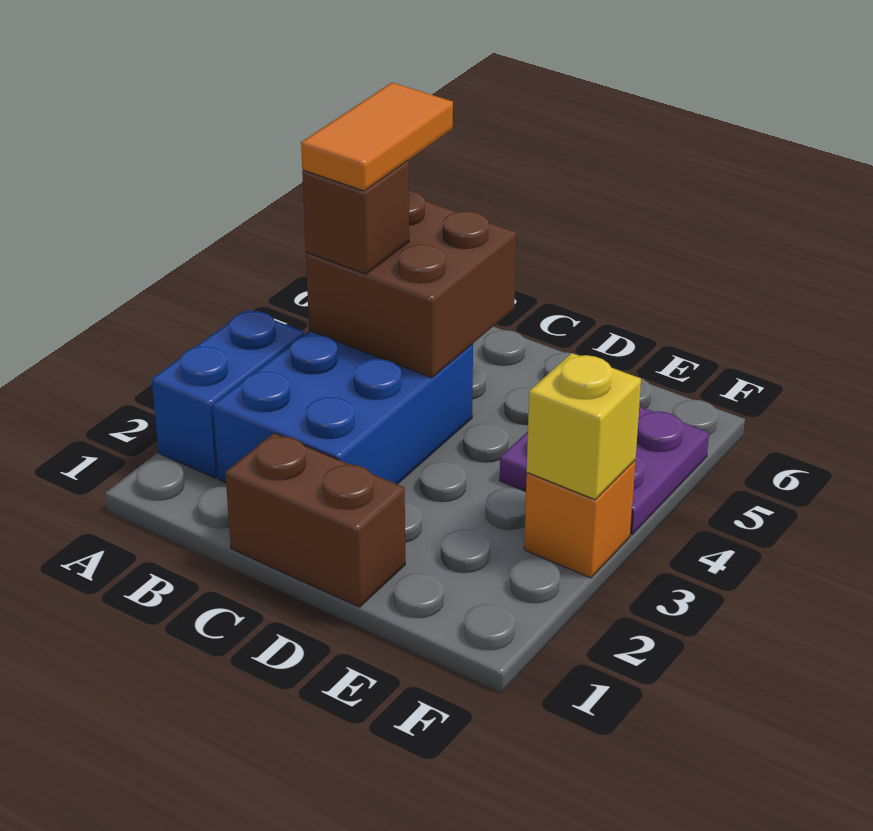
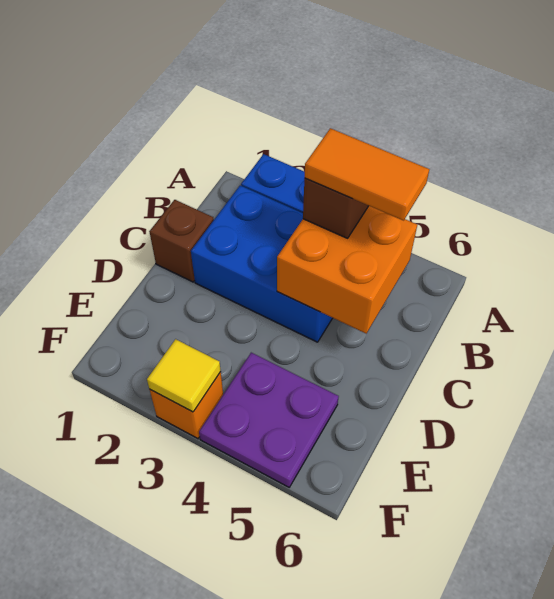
brown 2x2 brick [306,190,516,378] -> orange 2x2 brick [277,206,417,333]
brown 1x2 brick [225,433,405,607] -> brown 1x1 brick [149,200,214,282]
yellow 1x1 brick [527,353,641,500] -> yellow 1x1 tile [147,339,221,412]

